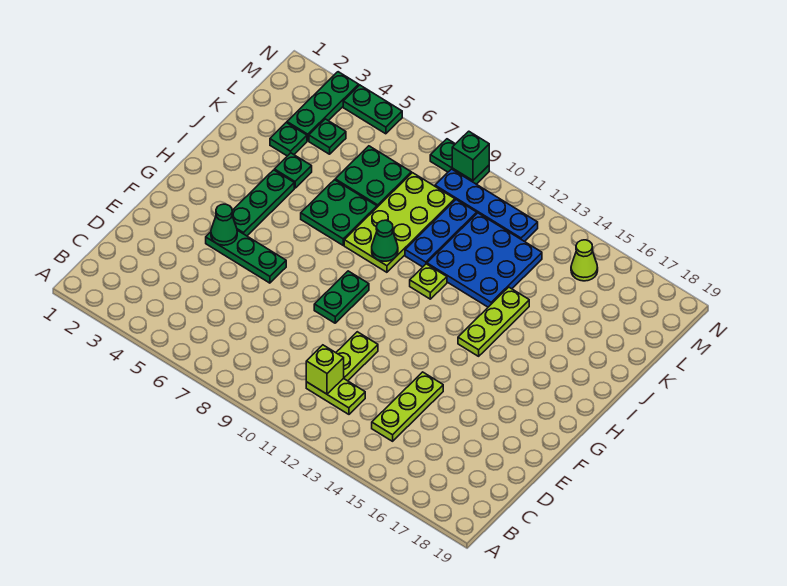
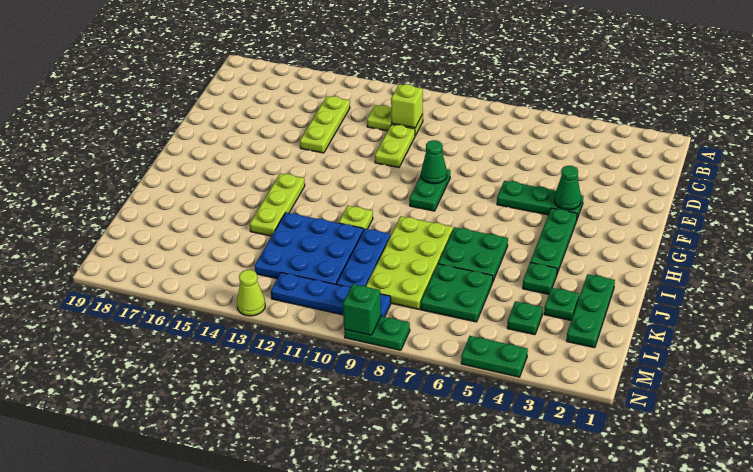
green 1x1 cone [372,220,398,261] -> green 1x1 cone moved to [421,140,447,184]
green 1x3 plate [287,72,359,141] -> green 1x3 plate moved to [566,274,615,348]
lime 1x1 cone [571,240,598,281] -> lime 1x1 cone moved to [237,270,265,316]

